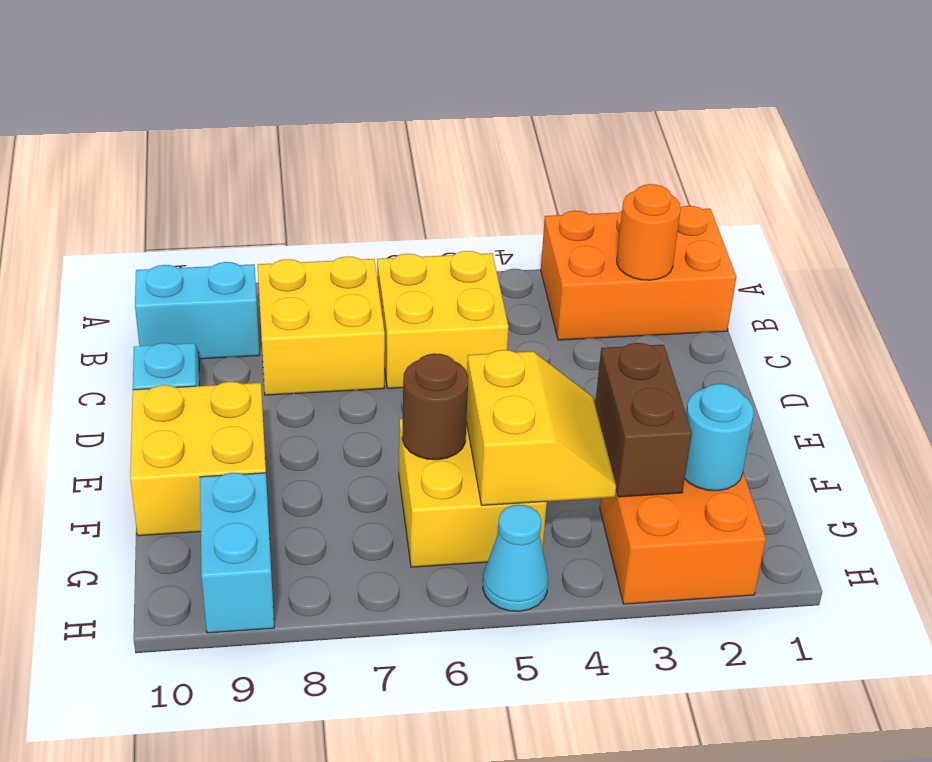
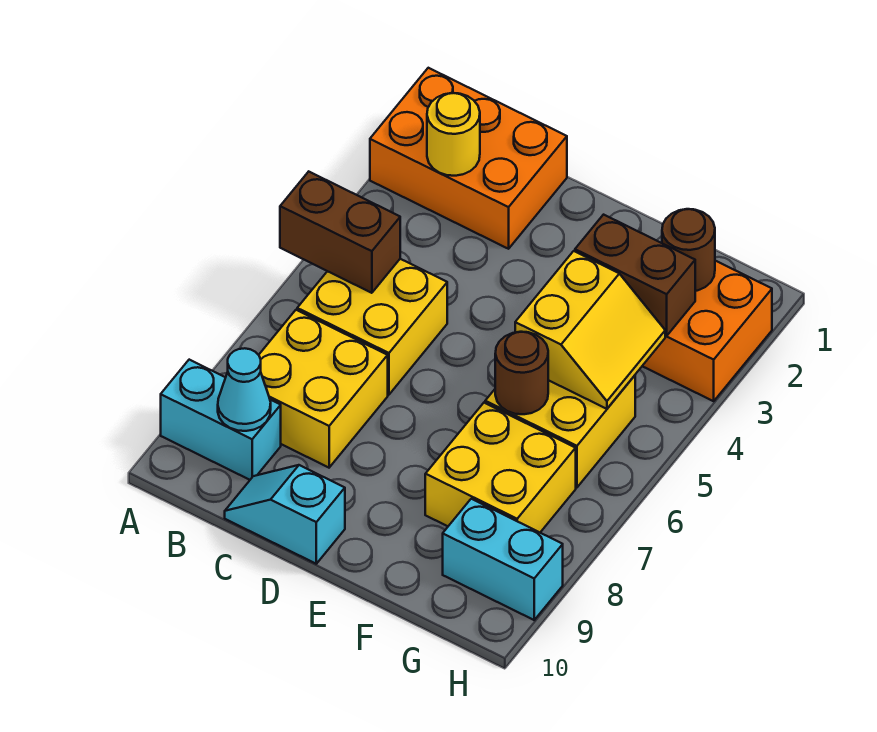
orange 2x3 brick [541,206,736,340] -> orange 2x3 brick turned to [370,68,567,249]
none -> brown 1x2 brick [280,172,400,293]
orange 1x1 round brick [617,184,681,280] -> yellow 1x1 round brick [427,93,480,176]
cyan 1x2 brick [135,262,260,359] -> cyan 1x2 brick turned to [161,360,281,480]
yellow 2x2 brick [130,382,266,536] -> yellow 2x2 brick moved to [425,403,576,532]
yellow 2x2 slope [466,350,616,505] -> yellow 2x2 slope turned to [515,251,665,409]
cyan 1x1 round brick [685,384,754,491] -> brown 1x1 round brick [662,209,715,291]
cyan 1x1 cone [483,505,548,611] -> cyan 1x1 cone moved to [218,348,271,431]

